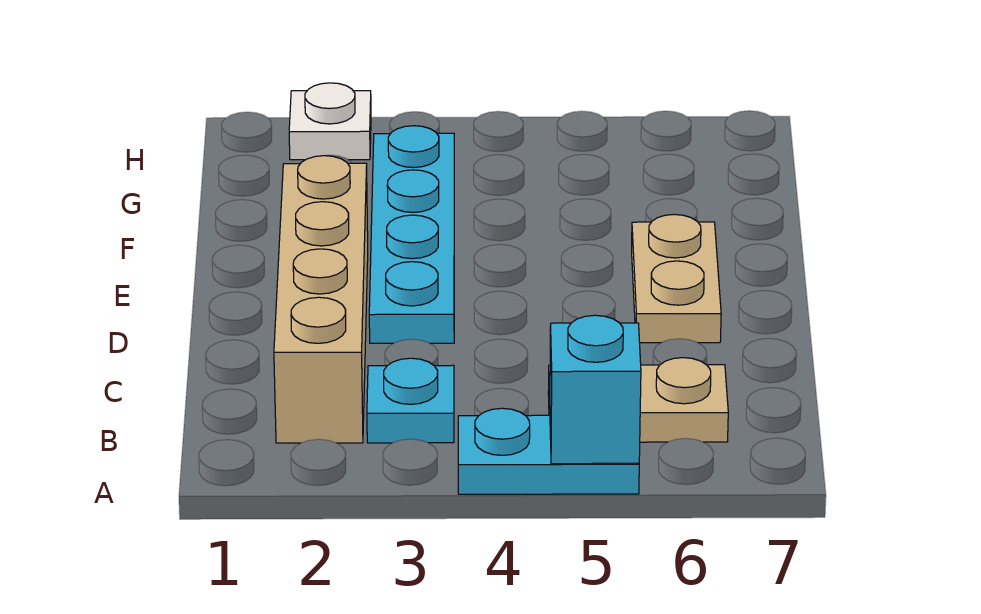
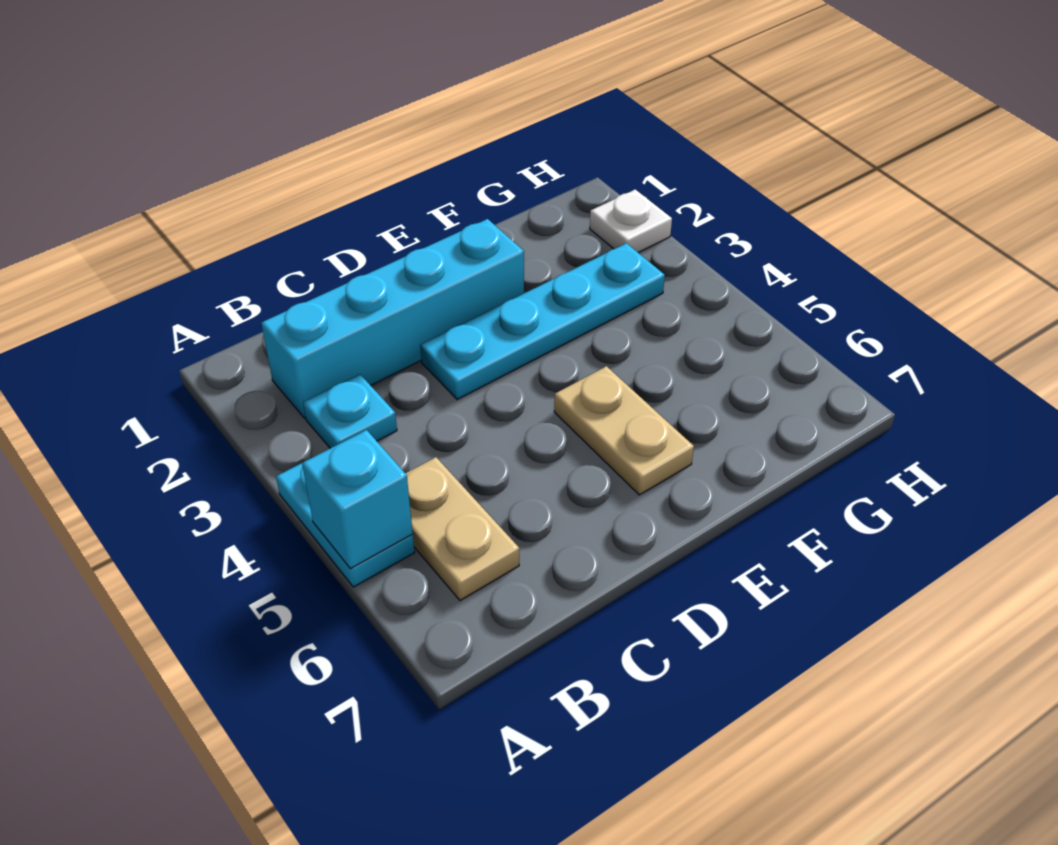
tan 1x4 brick [274,156,368,443] -> cyan 1x4 brick [261,219,524,418]
tan 1x2 plate [632,214,721,343] -> tan 1x2 plate turned to [554,366,694,495]

